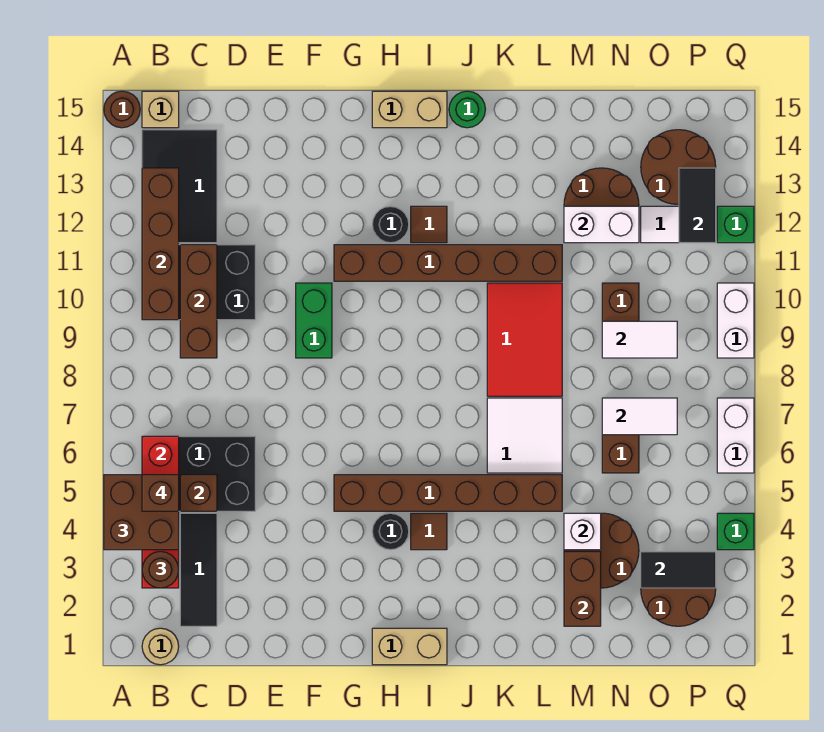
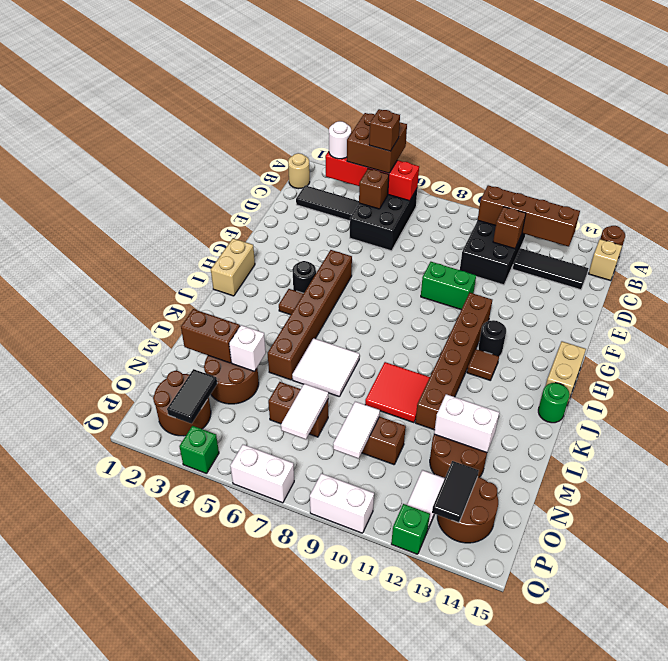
brown 1x1 round brick [142,552,179,588] -> white 1x1 round brick [329,121,351,159]
black 2x3 tile [142,130,217,243] -> black 1x3 tile [513,248,589,290]
brown 1x3 brick [180,245,217,358] -> brown 1x1 brick [493,207,526,249]
red 2x3 tile [487,283,562,396] -> red 2x2 tile [365,362,430,423]
white 1x2 brick [564,206,639,243] -> white 1x2 brick turned to [434,394,499,453]
black 1x2 tile [679,168,716,243] -> black 1x2 tile turned to [432,461,479,523]

